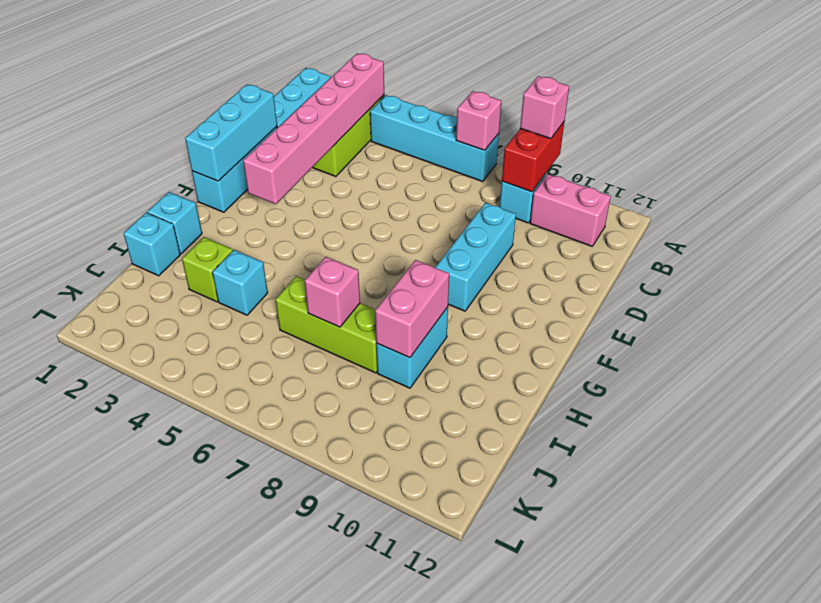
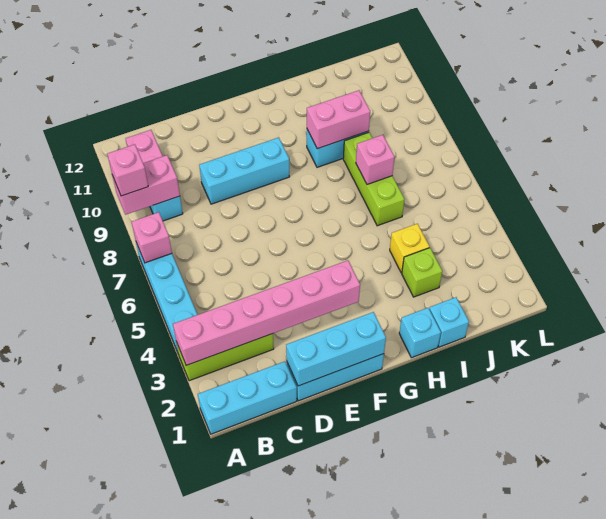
red 1x2 brick [502,122,564,192] -> pink 1x2 brick [113,155,180,215]
cyan 1x1 brick [212,250,268,315] -> yellow 1x1 brick [390,224,429,273]

